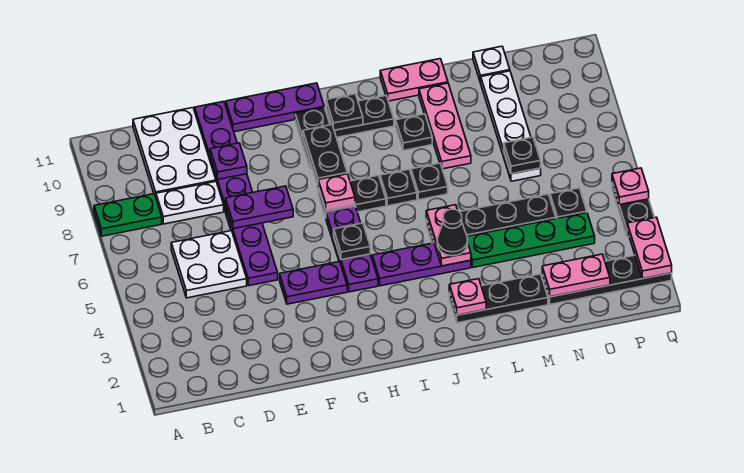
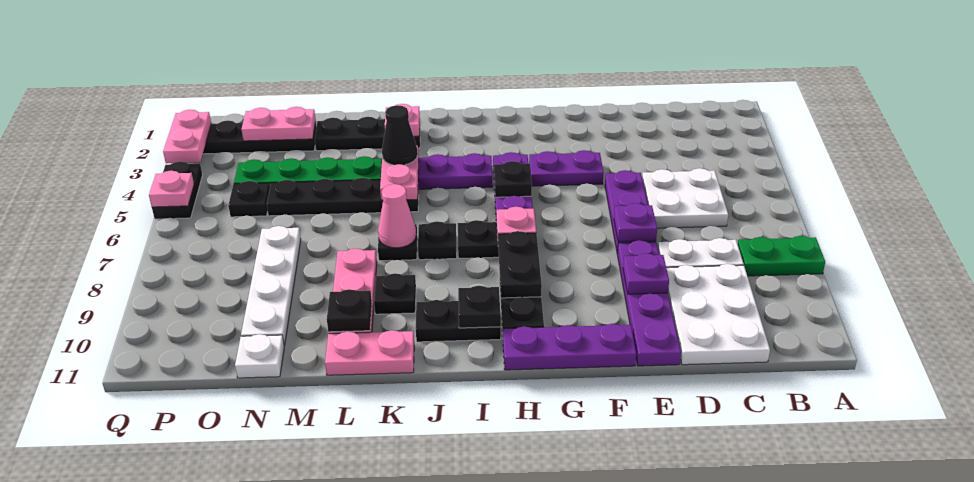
purple 1x2 plate [226,186,293,229] -> purple 1x1 plate [614,203,657,242]
none -> pink 1x1 cone [378,184,416,248]
black 1x1 plate [504,137,541,174] -> black 1x1 plate moved to [327,289,372,332]

